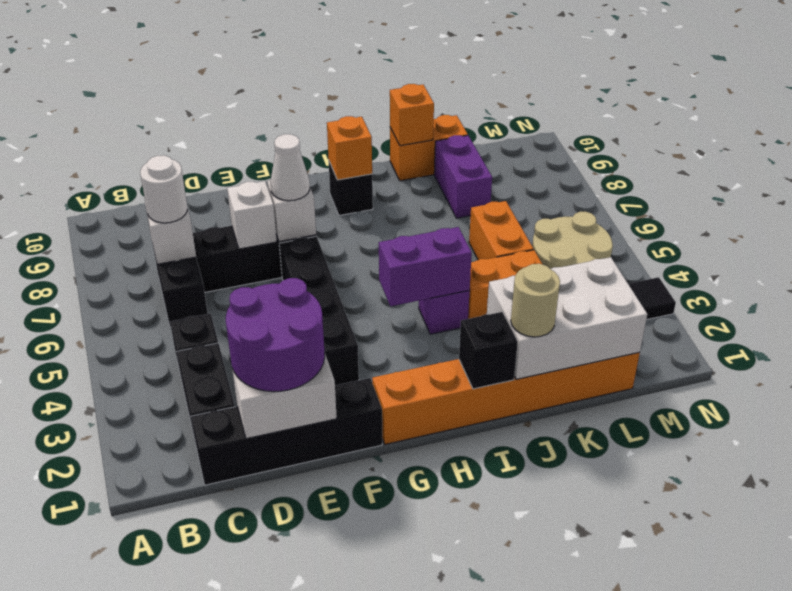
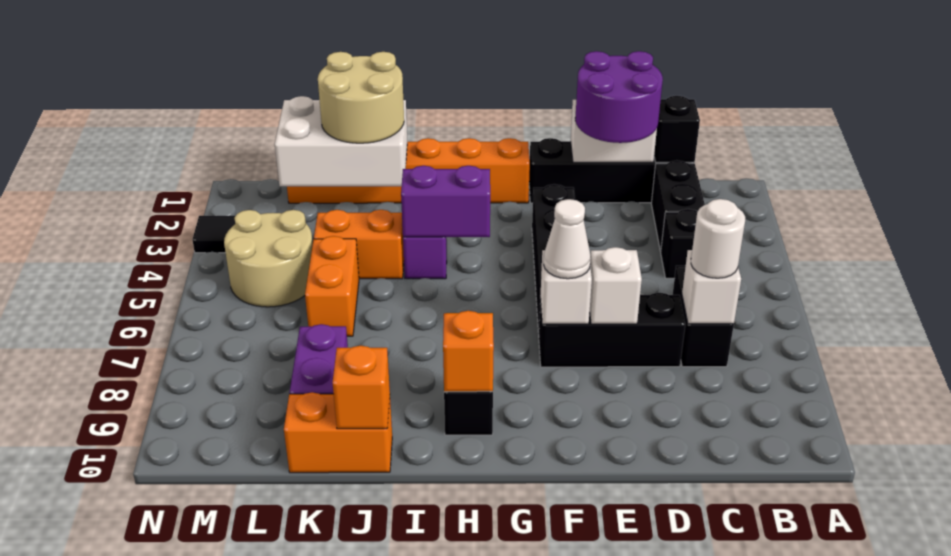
black 1x1 brick [459,312,518,389] -> black 1x1 brick moved to [654,96,700,162]
tan 1x1 round brick [511,264,560,337] -> tan 2x2 round brick [318,52,404,143]

